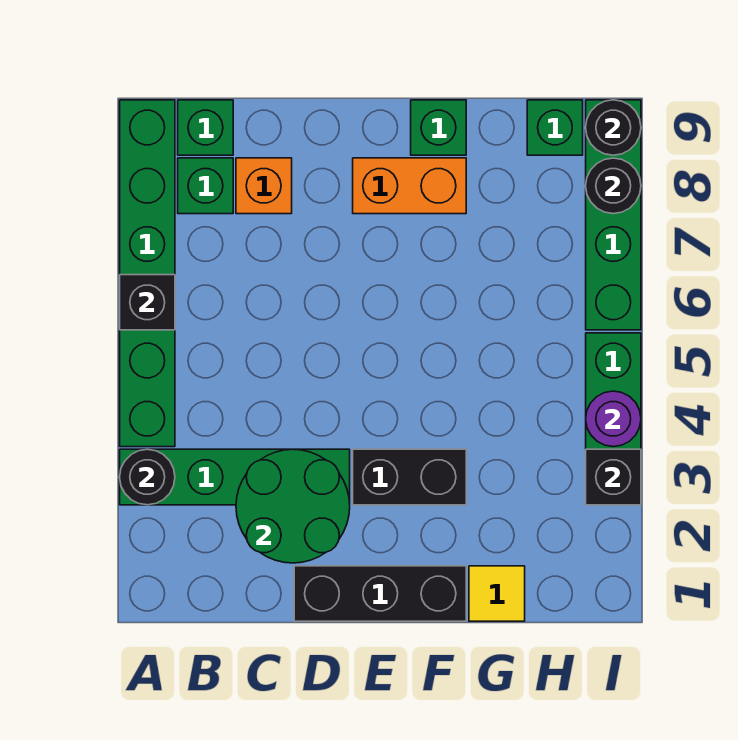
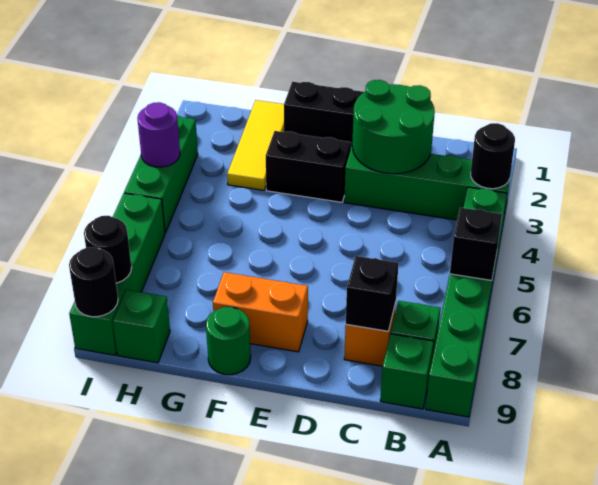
green 1x1 brick [411,100,466,155] -> green 1x1 round brick [206,307,251,375]
yellow 1x1 tile [469,566,525,621] -> yellow 1x3 tile [227,100,284,190]
black 1x1 brick [586,449,641,505] -> black 1x1 brick moved to [346,256,399,331]

